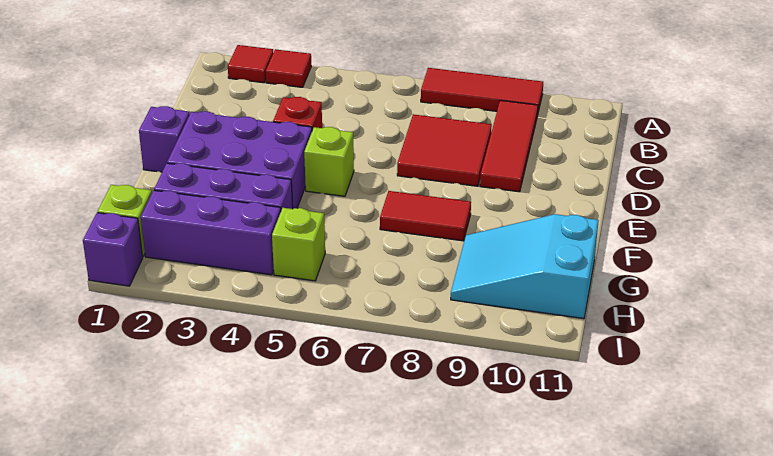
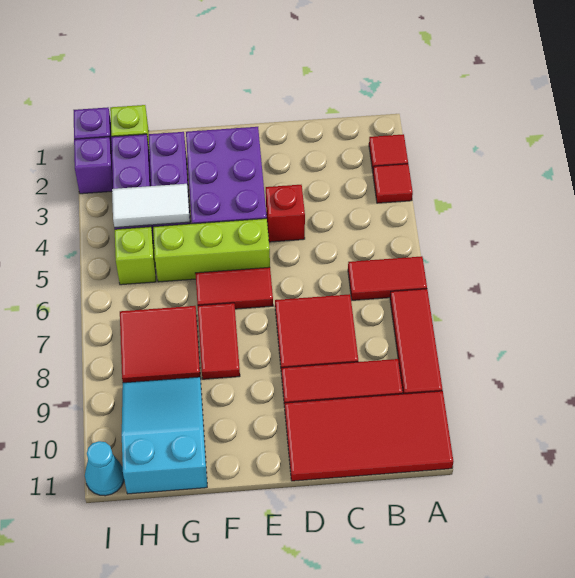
none -> red 1x2 tile [348,256,427,300]
none -> red 2x4 tile [285,391,453,481]
purple 1x1 brick [139,106,190,172] -> purple 1x1 brick moved to [74,137,113,194]
lime 1x1 brick [304,127,354,196] -> lime 1x3 brick [153,219,270,282]
none -> red 1x2 tile [195,267,273,309]
none -> white 1x2 tile [112,184,190,228]
none -> red 2x2 tile [120,306,200,383]
none -> cyan 1x1 cone [85,441,124,496]

